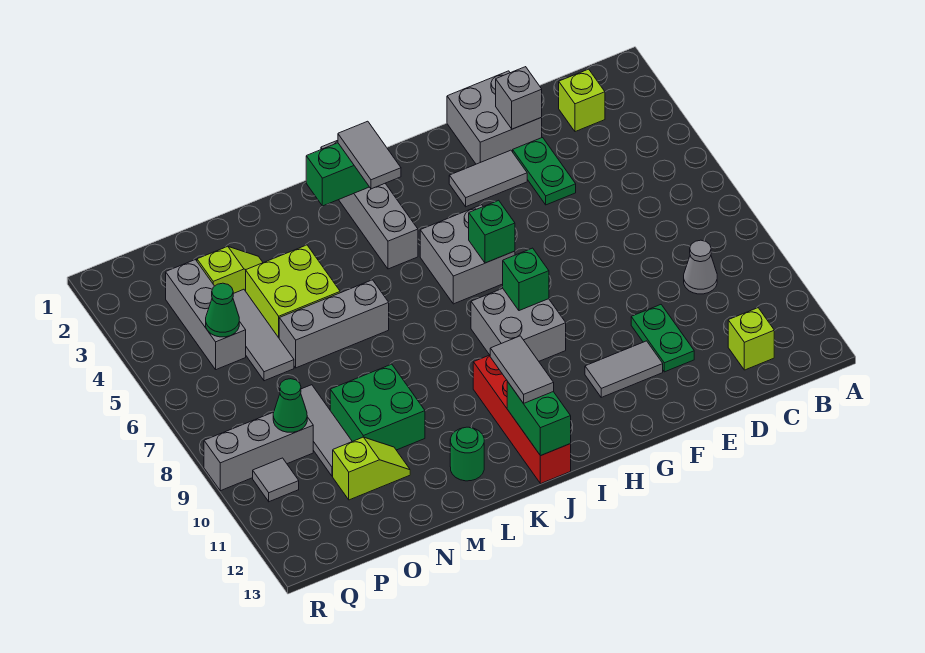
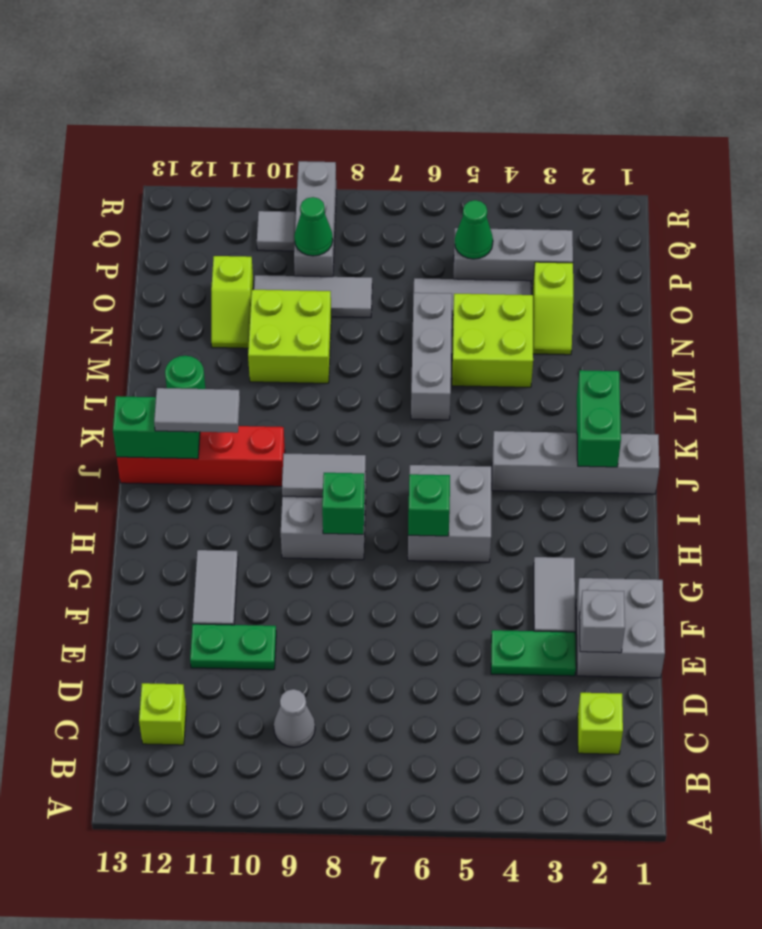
grey 1x2 tile [338,121,401,189] -> grey 1x2 tile moved to [282,453,366,497]
green 2x2 brick [330,364,425,450] -> lime 2x2 brick [248,290,331,383]

